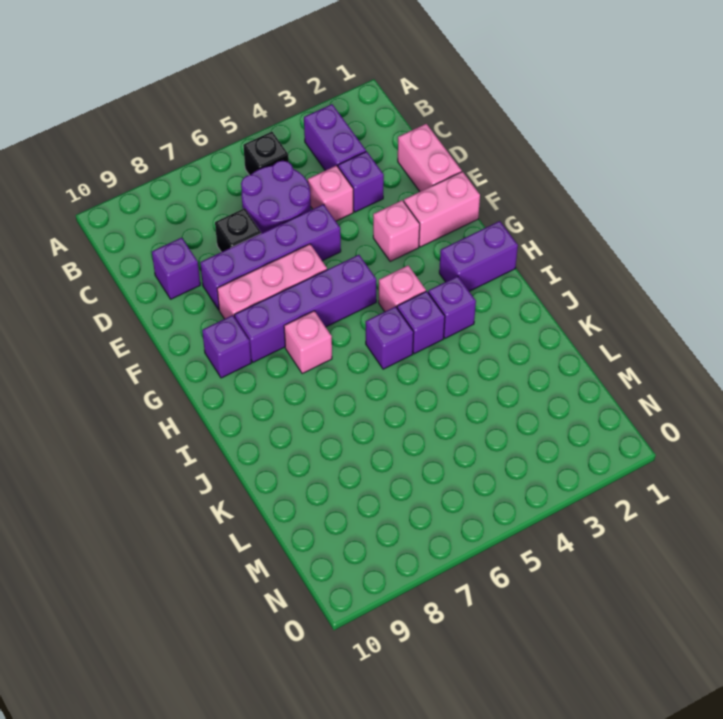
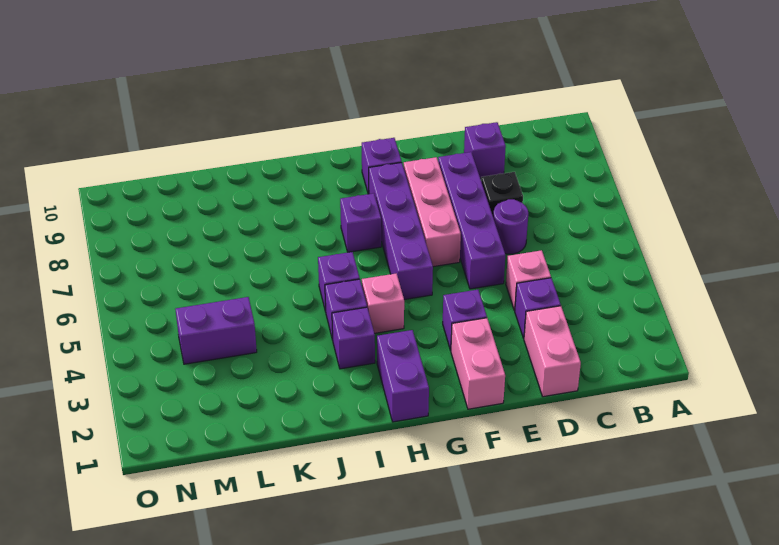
purple 1x2 brick [304,104,366,171] -> purple 1x2 brick moved to [175,297,257,364]
black 1x1 brick [243,132,289,175] -> none
purple 2x2 round brick [241,161,311,233] -> purple 1x1 round brick [493,199,528,254]
pink 1x2 brick [398,124,462,191] -> pink 1x2 brick turned to [524,306,581,397]
pink 1x1 brick [373,200,420,262] -> purple 1x1 brick [443,290,487,350]
pink 1x1 brick [284,311,332,374] -> purple 1x1 brick [340,193,381,252]

